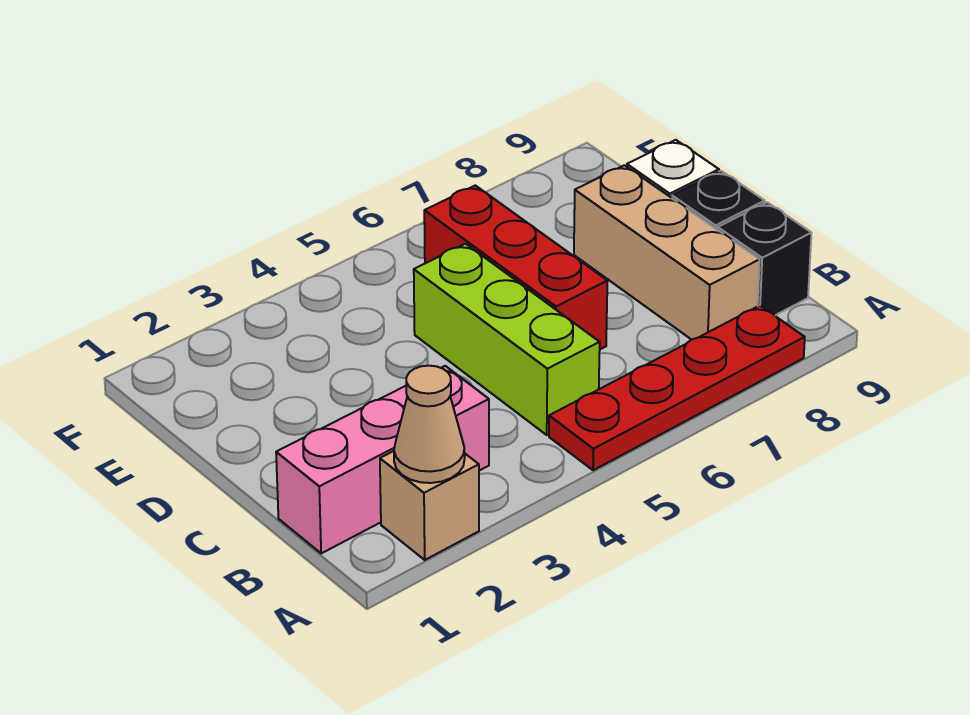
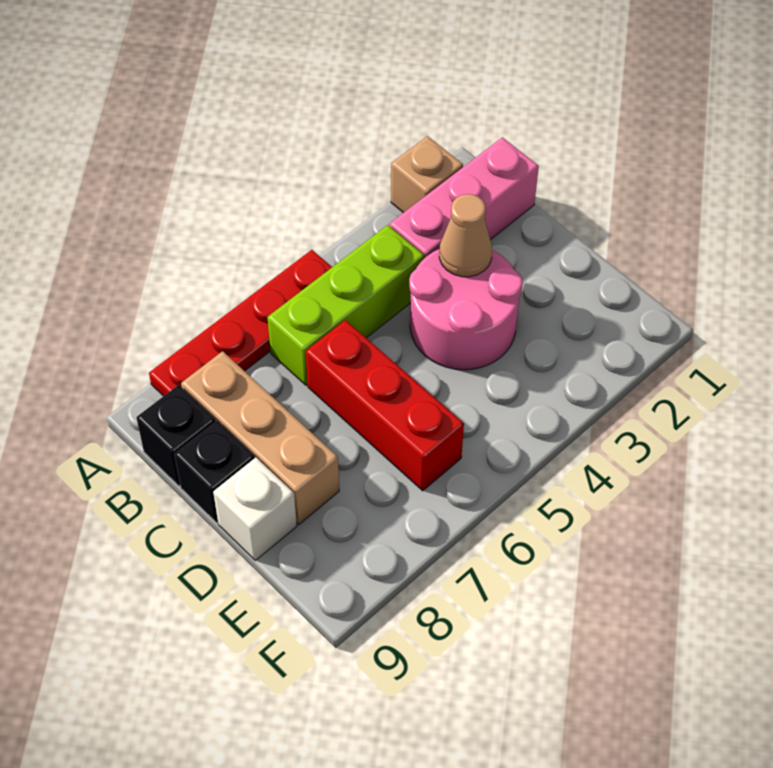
tan 1x1 cone [394,366,465,483] -> tan 1x1 cone moved to [439,194,492,277]
lime 1x3 brick [414,244,600,435] -> lime 1x3 brick turned to [267,225,424,385]
none -> pink 2x2 round brick [409,249,523,370]

